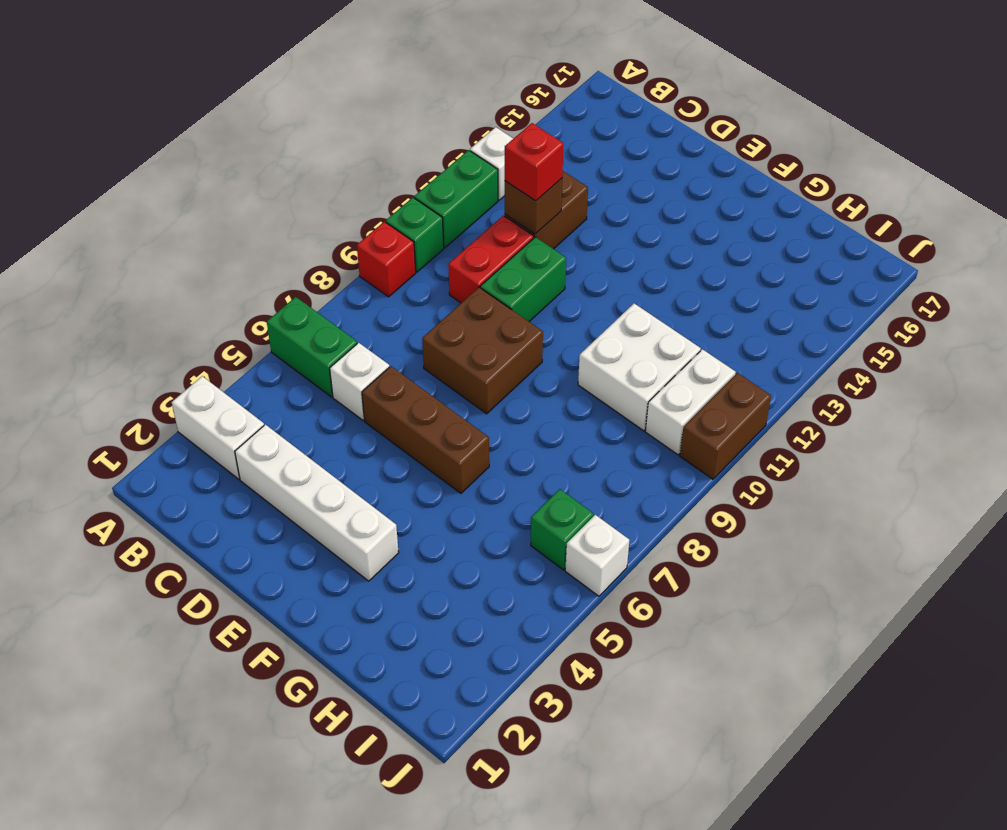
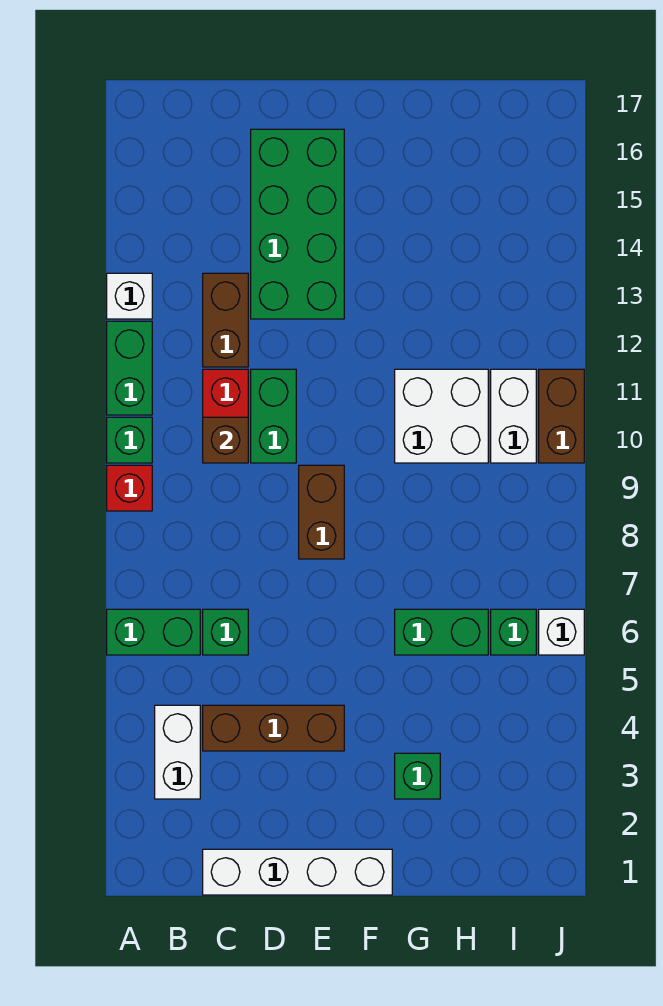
white 1x2 brick [172,376,264,479] -> white 1x2 brick turned to [155,705,200,799]
white 1x4 brick [235,425,399,581] -> white 1x4 brick moved to [203,849,392,895]
white 1x1 brick [330,343,389,420] -> green 1x1 brick [203,609,248,655]
brown 1x1 brick [505,178,562,234] -> brown 1x1 brick moved to [203,417,248,463]
red 1x1 brick [505,123,564,201] -> none
brown 1x3 brick [362,366,489,493] -> brown 1x3 brick moved to [203,705,344,751]
brown 2x2 brick [422,287,543,414] -> brown 1x2 brick [299,465,344,559]
none -> green 2x4 brick [251,129,344,319]
none -> green 1x1 brick [395,753,440,799]
none -> green 1x2 brick [395,609,488,655]

